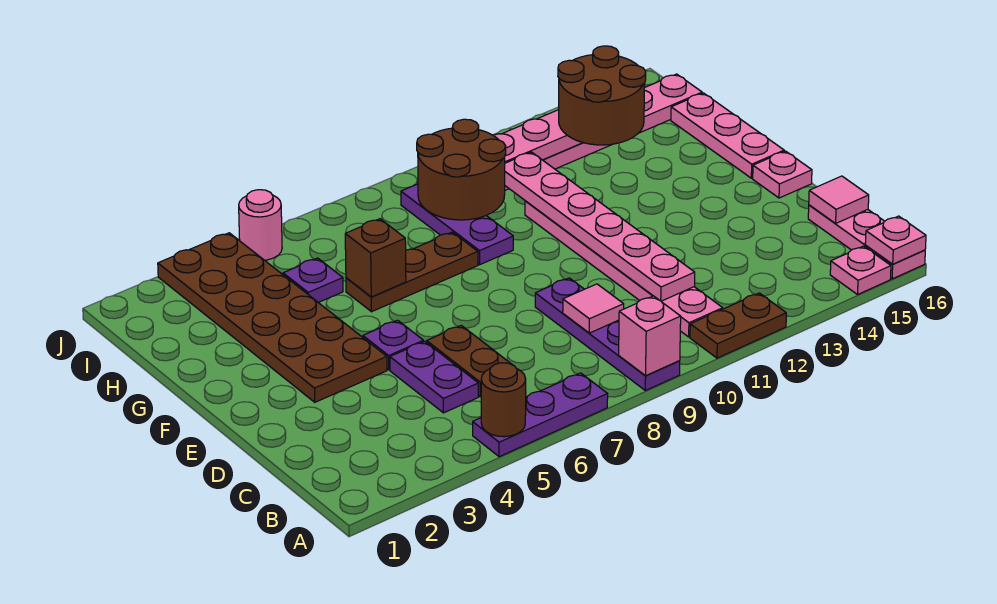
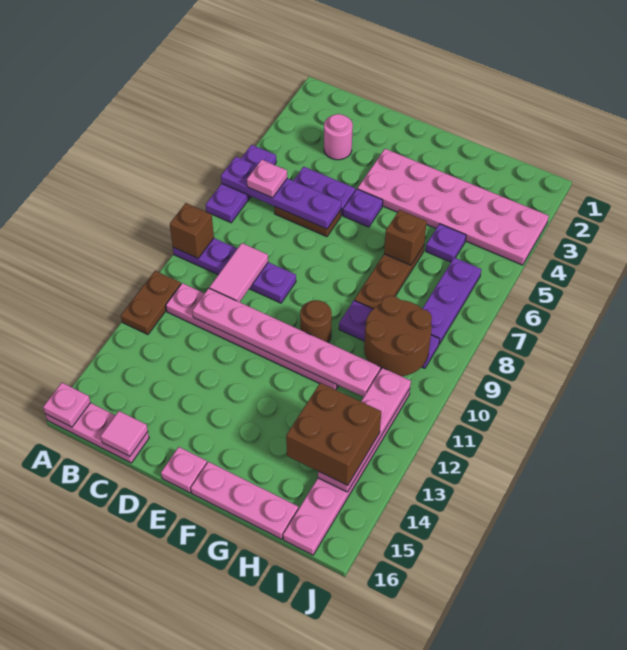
brown 1x1 round brick [481,363,526,437] -> brown 1x1 round brick moved to [300,300,332,342]
none -> purple 1x4 plate [221,157,341,229]
pink 1x1 brick [619,296,681,376] -> brown 1x1 brick [170,203,214,258]
pink 1x1 plate [830,246,891,294] -> pink 1x1 plate moved to [247,160,287,198]
pink 1x1 tile [563,284,624,333] -> pink 1x2 tile [210,243,268,302]
brown 2x6 plate [158,233,387,402] -> pink 2x6 plate [358,149,549,265]
brown 2x2 round brick [558,46,646,145] -> brown 2x2 brick [286,383,381,486]
none -> purple 1x3 plate [422,258,481,344]
pink 1x1 round brick [239,190,282,260] -> pink 1x1 round brick moved to [324,114,353,160]

